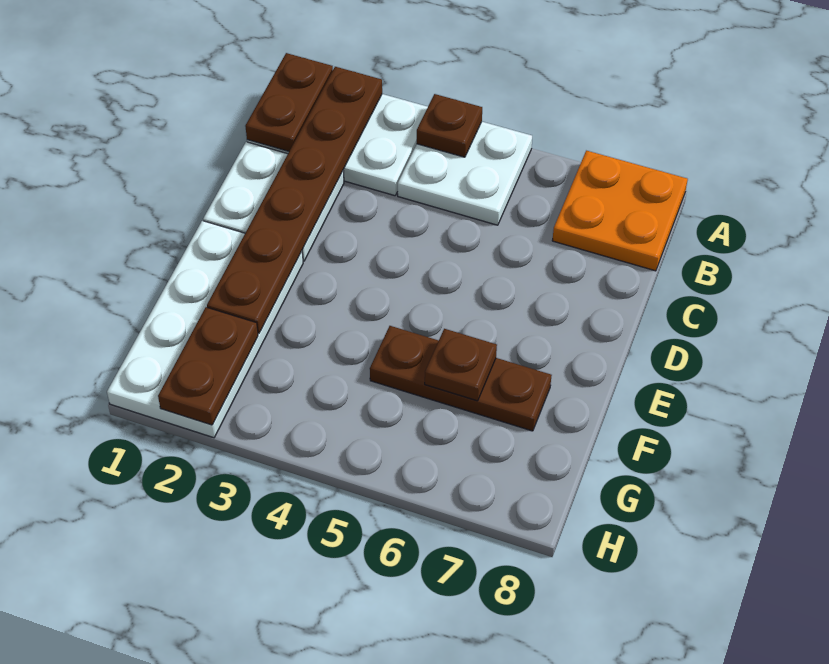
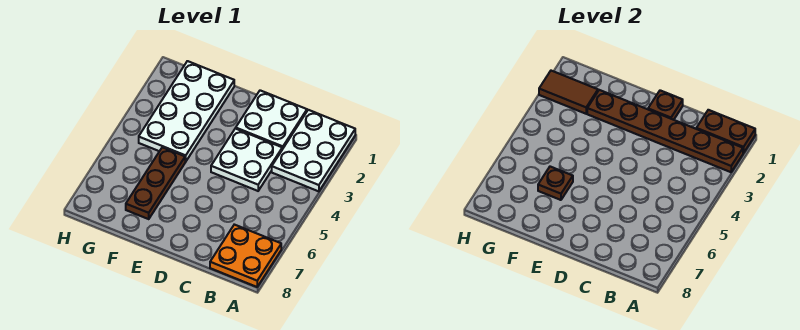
white 2x2 plate [398,122,532,225] -> white 2x2 plate moved to [211,128,282,191]
brown 1x1 plate [417,94,482,157] -> brown 1x1 plate moved to [648,90,683,120]
white 2x4 plate [107,221,303,438] -> white 2x4 plate turned to [139,61,234,162]
brown 1x2 plate [158,307,258,425] -> brown 1x2 tile [539,71,598,114]

